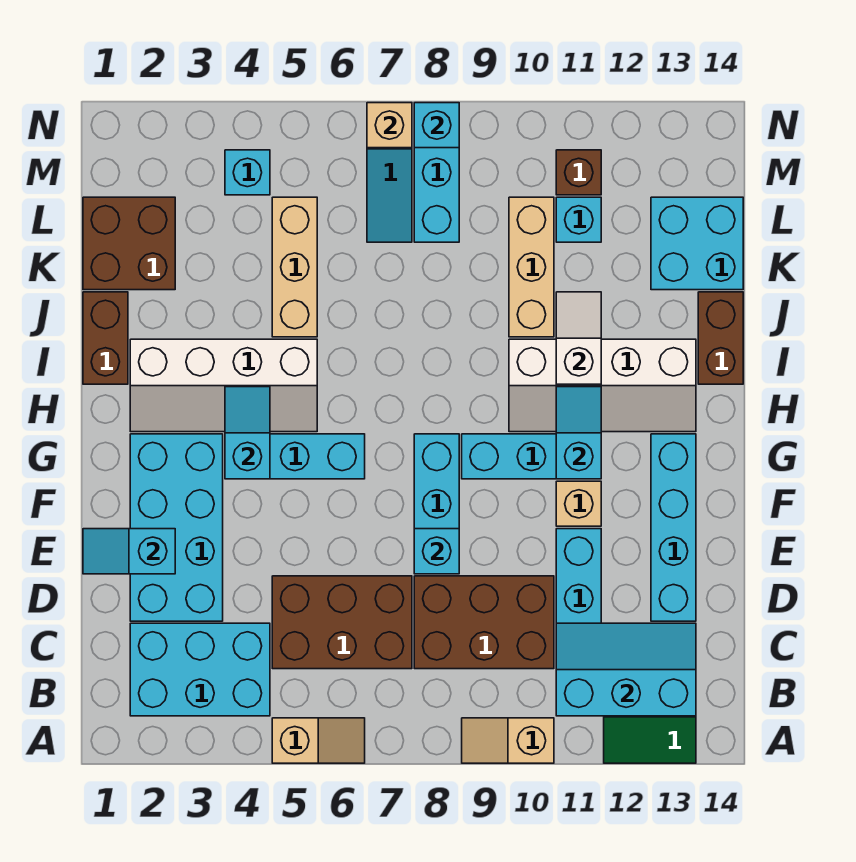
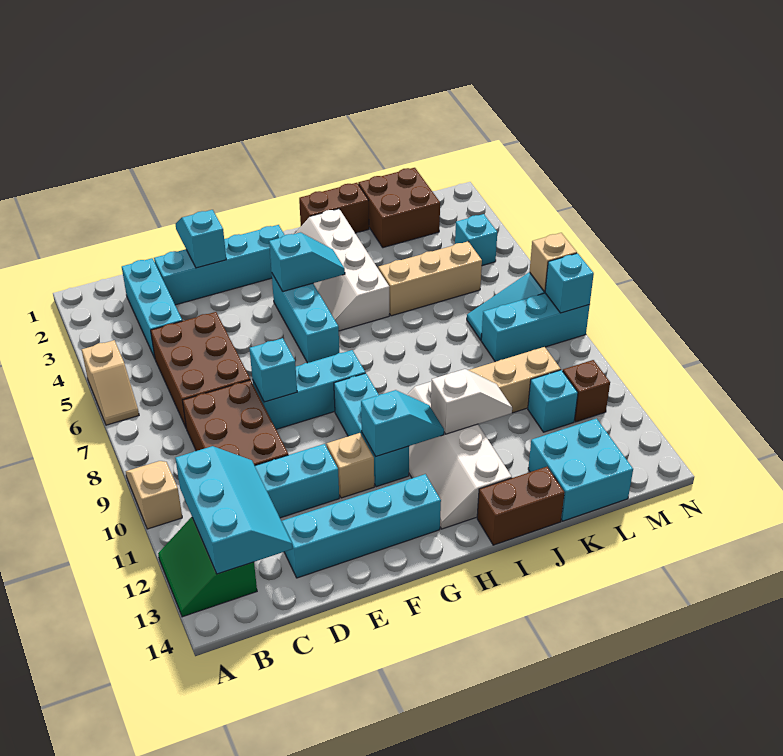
cyan 2x3 brick [130,623,270,716] -> cyan 1x3 brick [122,258,182,358]
cyan 2x4 brick [130,434,223,621] -> cyan 1x4 brick [154,225,284,305]

